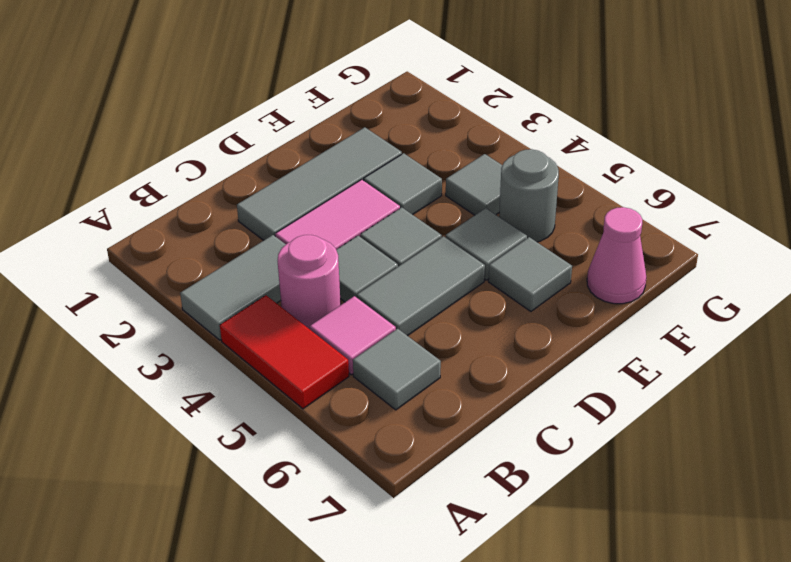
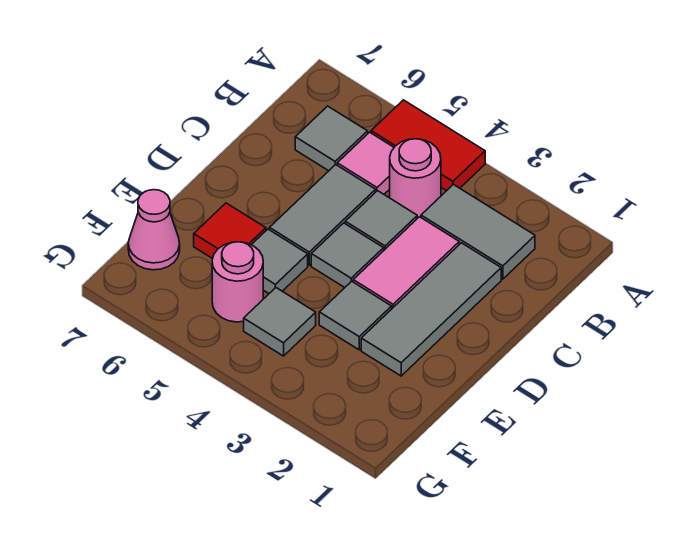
grey 1x2 tile [180,235,286,340] -> grey 1x2 tile turned to [421,185,535,279]
grey 1x1 tile [488,237,572,311] -> red 1x1 tile [194,203,266,259]
grey 1x1 round brick [499,149,559,242] -> pink 1x1 round brick [212,242,263,322]

